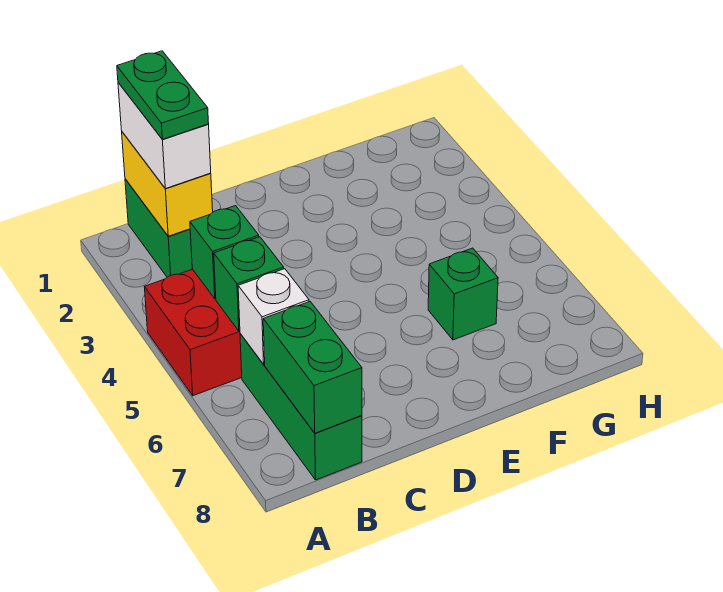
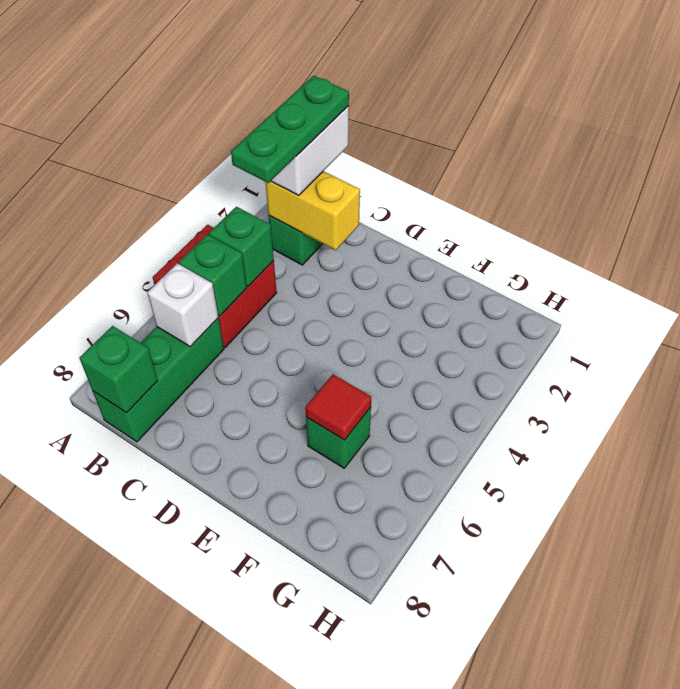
yellow 1x2 brick [122,132,213,236] -> yellow 1x2 brick turned to [265,171,360,250]
green 1x2 plate [117,51,209,139] -> green 1x3 plate [231,76,349,183]
green 1x2 brick [263,302,362,433] -> green 1x1 brick [79,326,158,413]
none -> red 1x1 tile [305,374,372,440]

